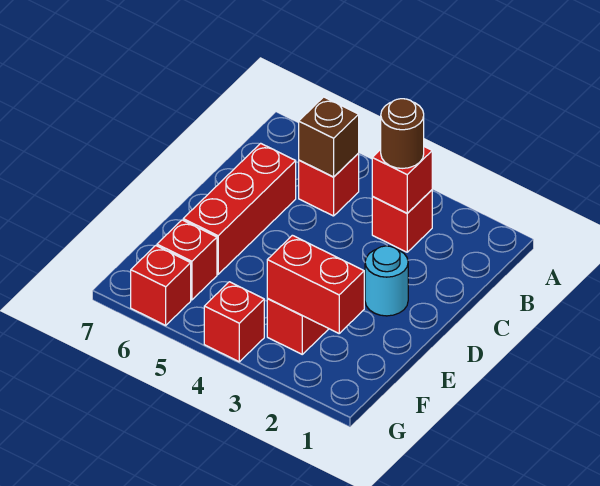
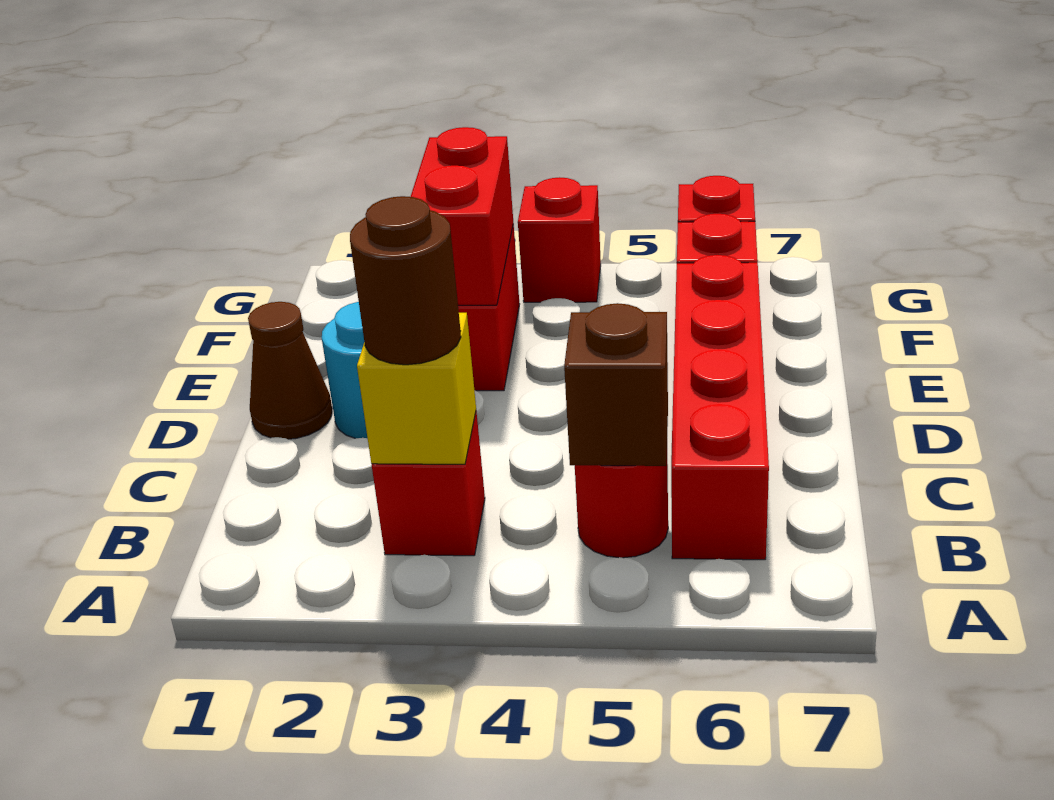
red 1x1 brick [372,147,432,213] -> yellow 1x1 brick [357,313,476,464]
red 1x1 brick [299,153,359,216] -> red 1x1 round brick [575,459,668,558]
red 1x3 brick [183,143,296,274] -> red 1x4 brick [671,255,769,560]
none -> brown 1x1 cone [248,302,332,439]
red 1x2 brick [267,235,364,333] -> red 1x2 brick turned to [411,127,513,305]

